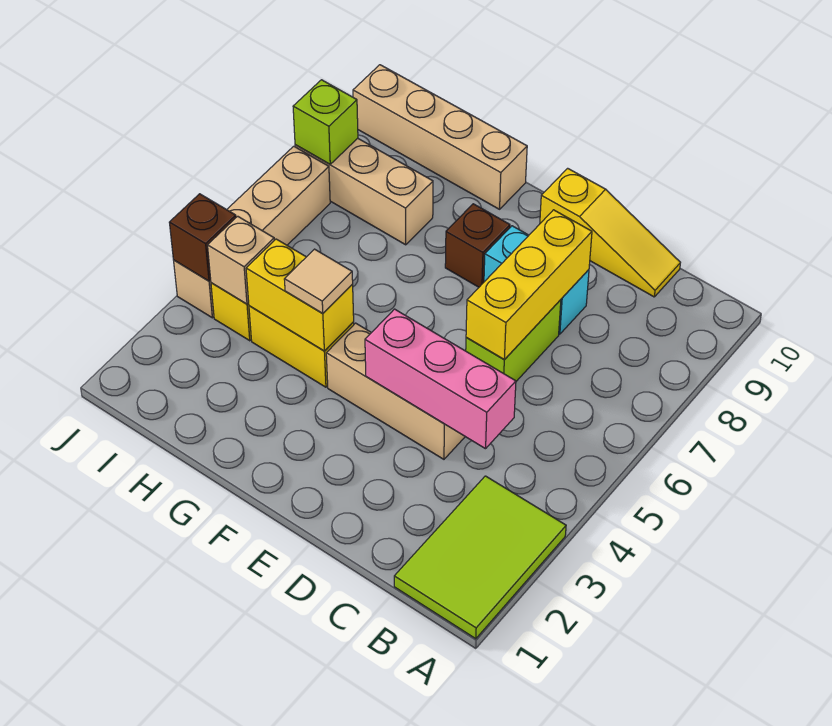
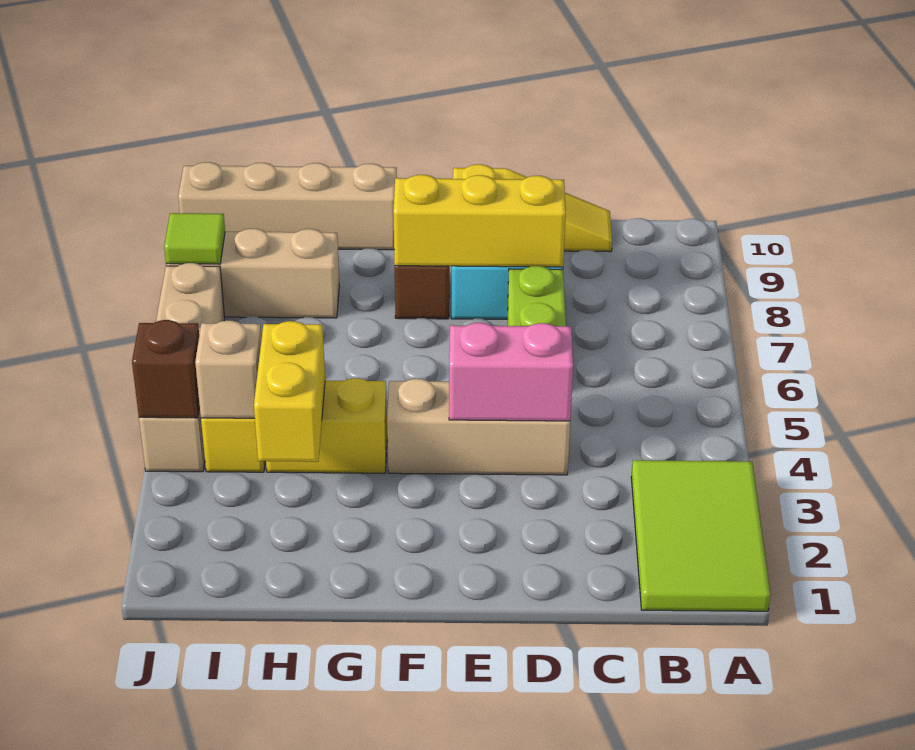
pink 1x3 brick [365,309,516,449] -> pink 1x2 brick [449,323,573,421]
yellow 1x3 brick [466,210,592,360] -> yellow 1x3 brick turned to [393,175,566,267]
yellow 1x2 brick [246,239,354,351] -> yellow 1x2 brick turned to [254,321,325,462]
tan 1x1 tile [284,249,353,313] -> none
lime 1x1 brick [293,80,358,164] -> lime 1x1 tile [164,213,225,264]

